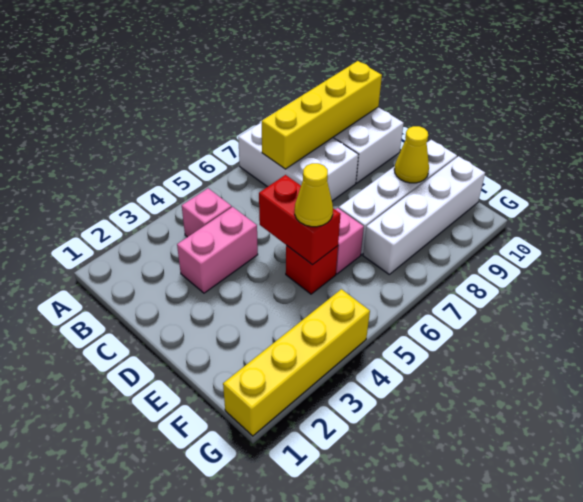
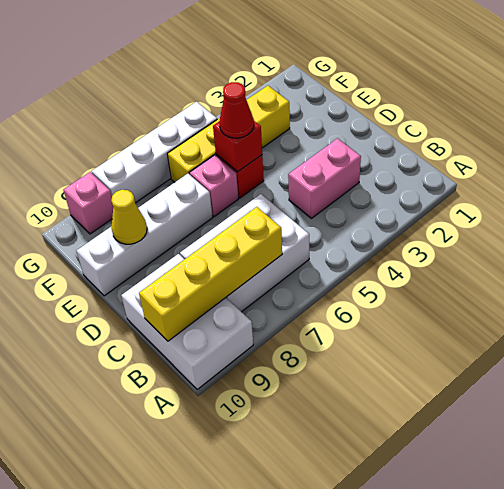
white 2x3 brick [238,122,358,201] -> white 2x3 brick turned to [180,194,309,312]
pink 1x1 brick [182,188,232,237] -> pink 1x1 brick moved to [64,172,113,234]
red 1x2 brick [259,175,341,265] -> red 1x1 brick [213,121,262,172]
yellow 1x1 cone [295,163,333,227] -> red 1x1 cone [219,82,254,138]
white 1x4 brick [363,156,485,274] -> white 1x4 brick moved to [92,102,217,203]
yellow 1x4 brick [223,289,370,436] -> yellow 1x4 brick moved to [167,86,290,182]

